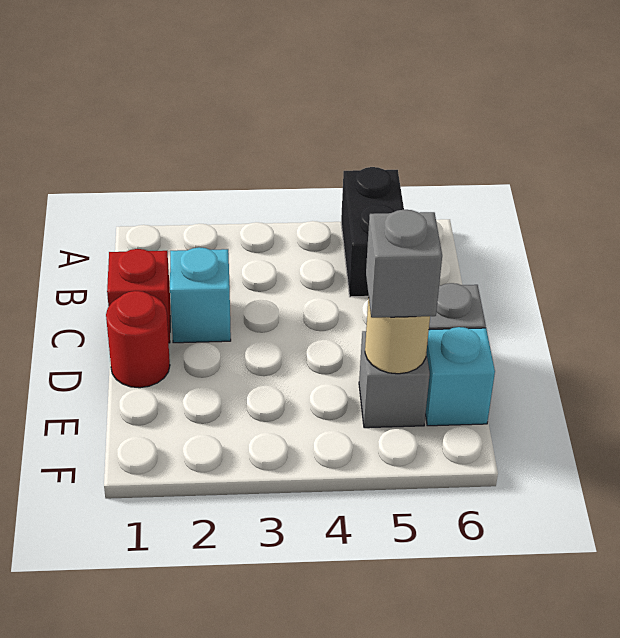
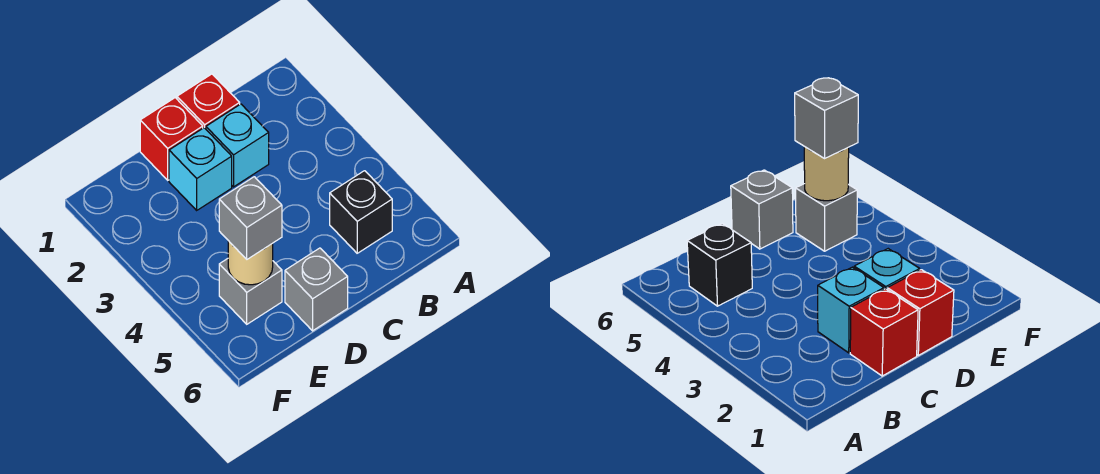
black 1x2 brick [341,167,404,297] -> black 1x1 brick [330,171,392,253]
red 1x1 round brick [106,291,170,388] -> red 1x1 brick [140,98,203,180]
cyan 1x1 brick [425,327,495,426] -> cyan 1x1 brick moved to [169,128,232,210]

